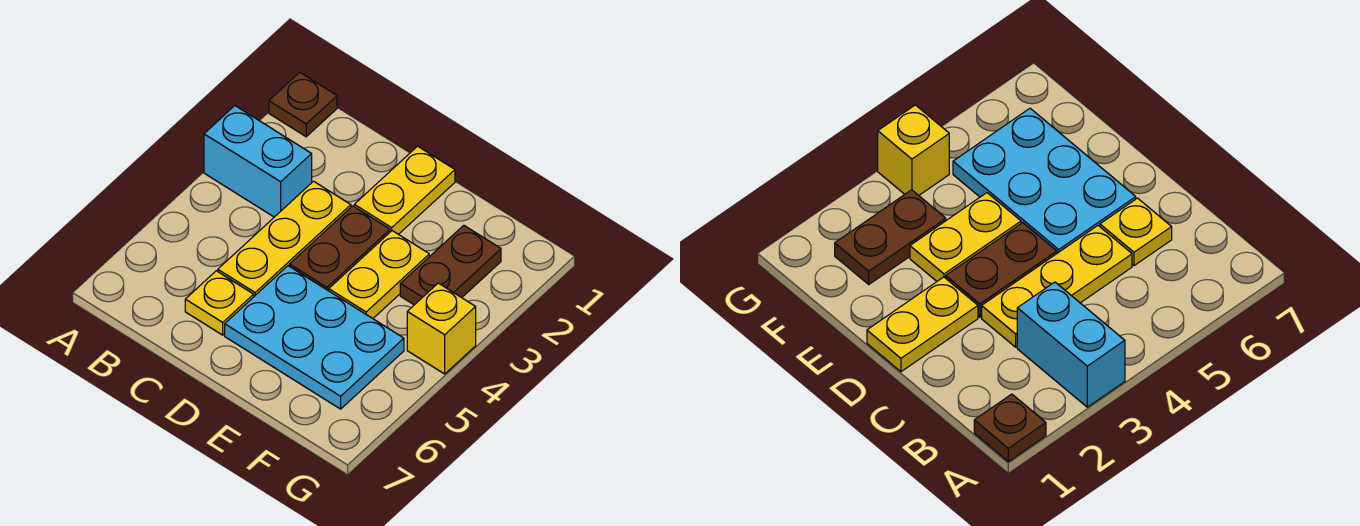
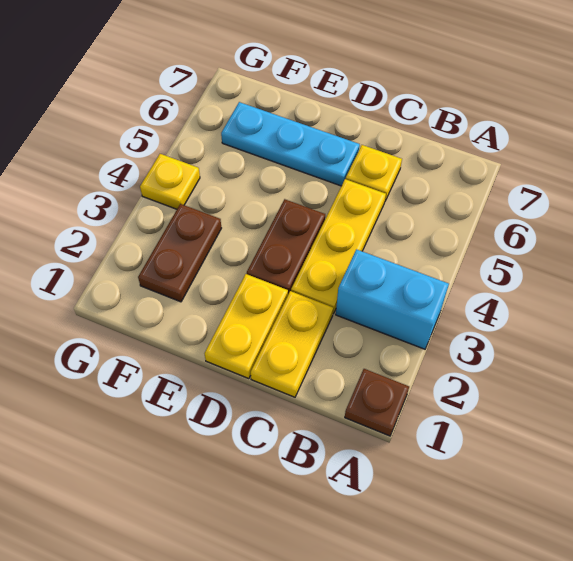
cyan 2x3 plate [225,266,404,409] -> cyan 1x3 plate [221,102,360,186]
yellow 1x2 plate [329,231,429,318] -> yellow 1x2 plate moved to [251,291,333,397]
yellow 1x1 brick [407,283,476,374] -> yellow 1x1 plate [140,154,200,209]

